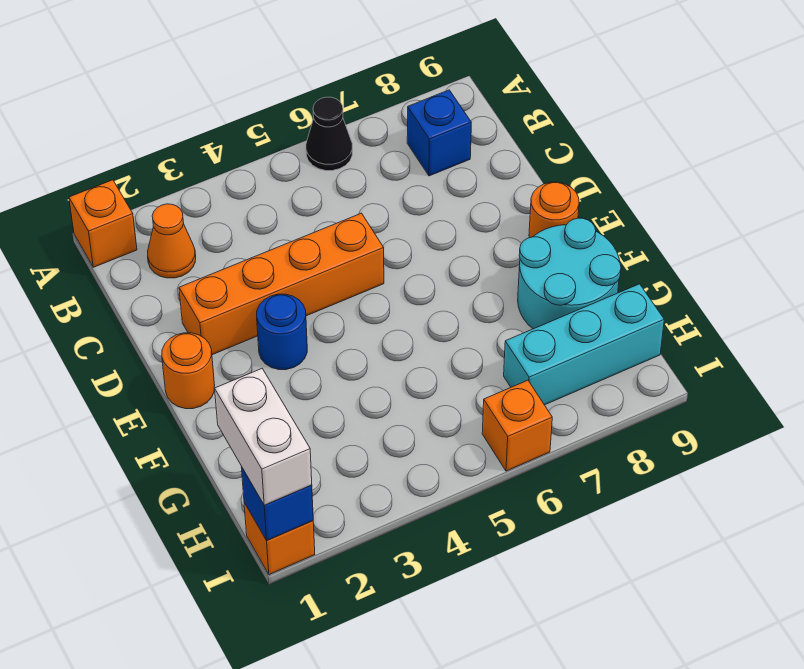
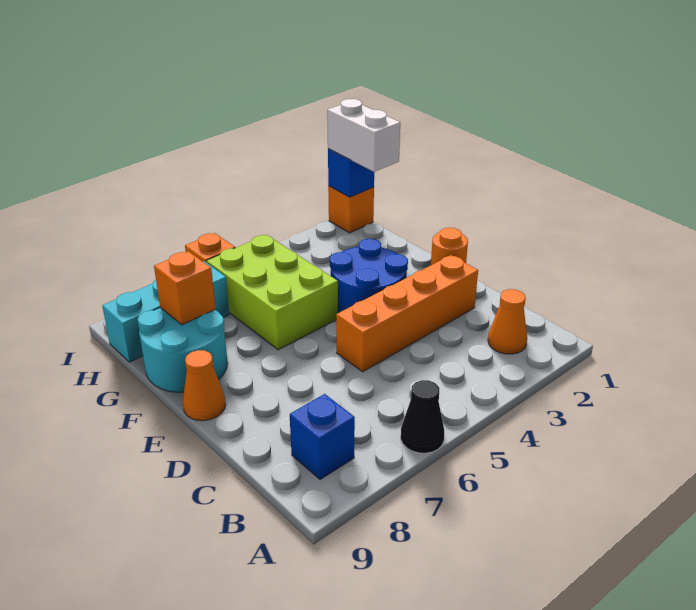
orange 1x1 brick [69,180,137,267] -> orange 1x1 brick moved to [154,251,216,325]
blue 1x1 round brick [257,294,307,370] -> blue 2x2 round brick [330,239,408,313]
orange 1x1 round brick [529,182,579,238] -> orange 1x1 cone [183,350,226,421]
none -> lime 2x3 brick [206,235,338,350]

